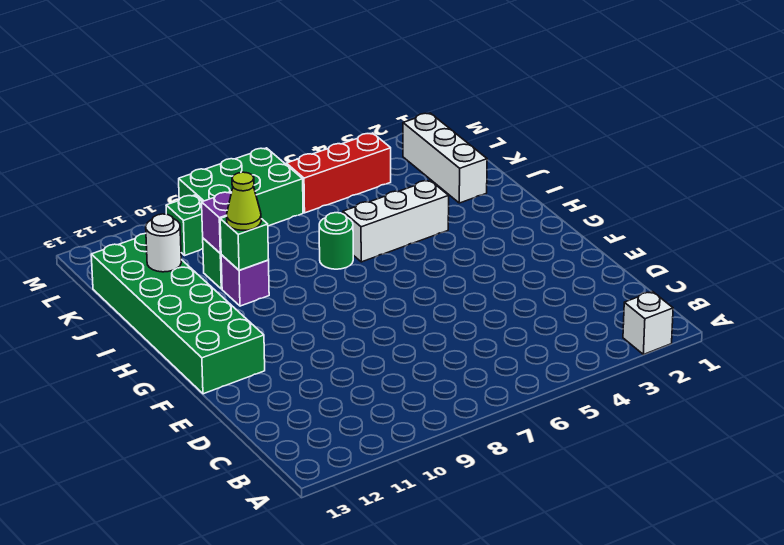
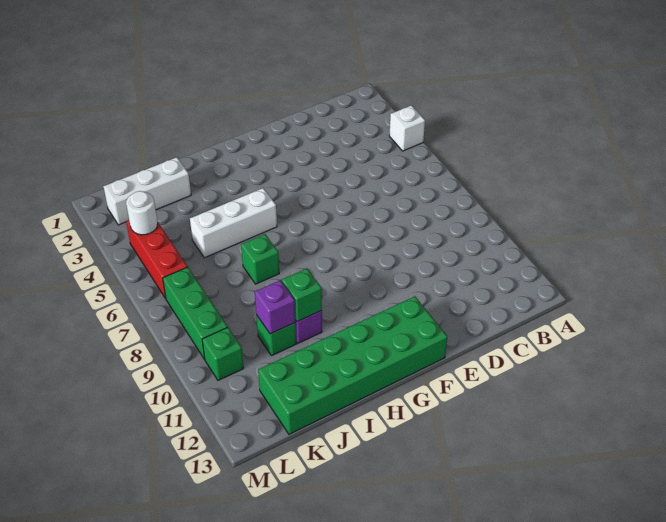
white 1x1 brick [623,292,673,355] -> white 1x1 brick moved to [389,105,425,151]
white 1x3 brick [343,180,449,262] -> white 1x3 brick turned to [190,188,277,258]
green 1x1 round brick [319,213,353,269] -> green 1x1 brick [241,234,279,284]
lime 1x1 cone [227,172,261,230] -> none
white 1x1 round brick [146,214,181,272] -> white 1x1 round brick moved to [126,191,158,235]
green 2x3 brick [179,148,303,226] -> green 1x3 brick [163,267,228,359]

